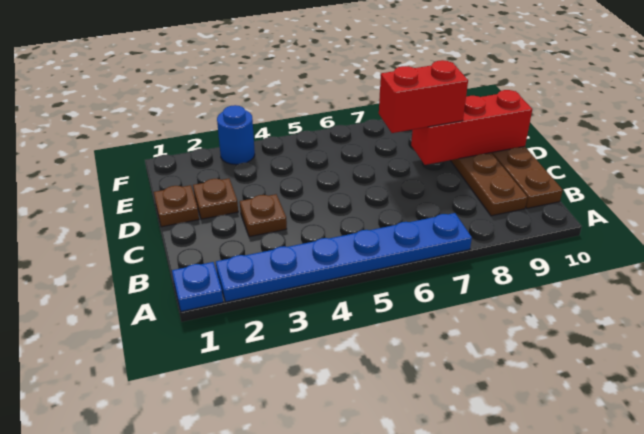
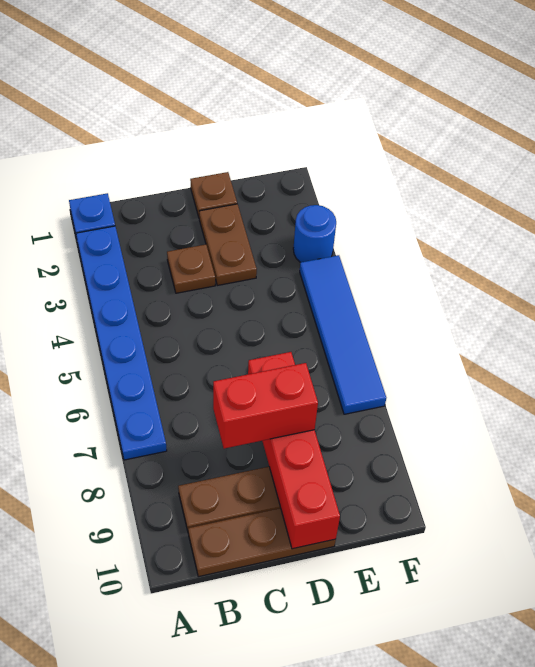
brown 1x1 plate [193,178,238,219] -> brown 1x2 plate [199,204,257,285]
red 1x2 brick [379,60,468,133] -> red 1x2 brick turned to [213,363,318,449]
red 1x3 brick [411,90,532,165] -> red 1x4 brick [248,352,340,549]
none -> blue 1x4 tile [300,255,386,414]

